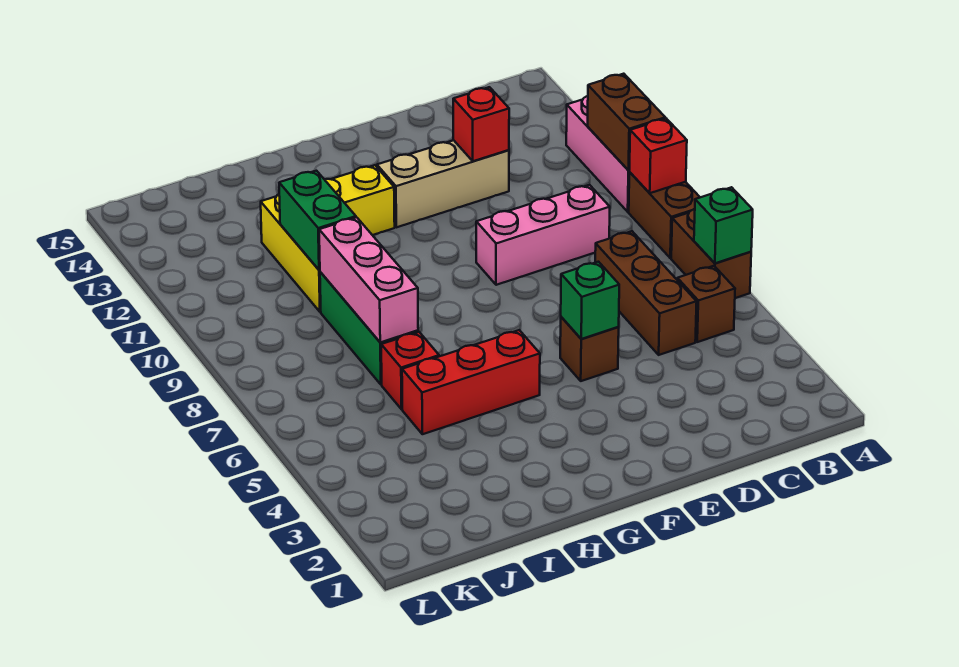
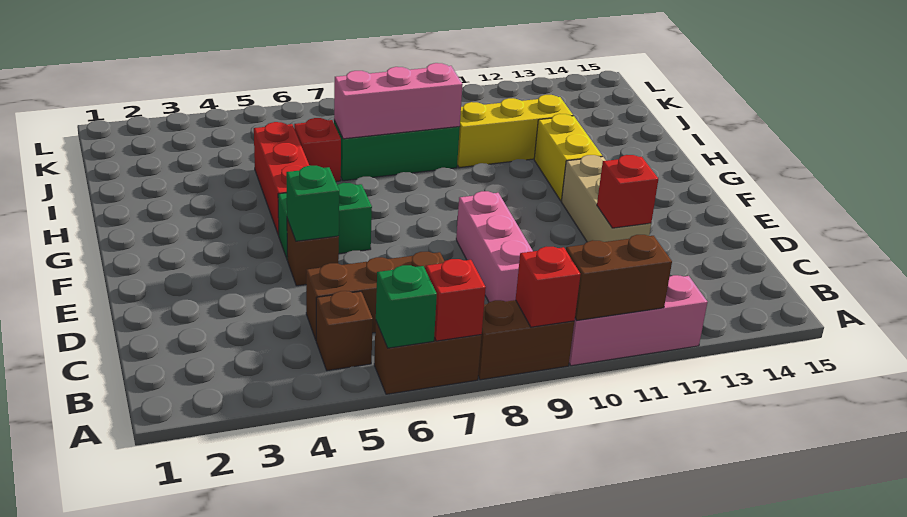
none -> red 1x1 brick [425,259,486,341]
green 1x2 brick [279,171,356,270] -> green 1x2 brick moved to [278,183,372,260]

